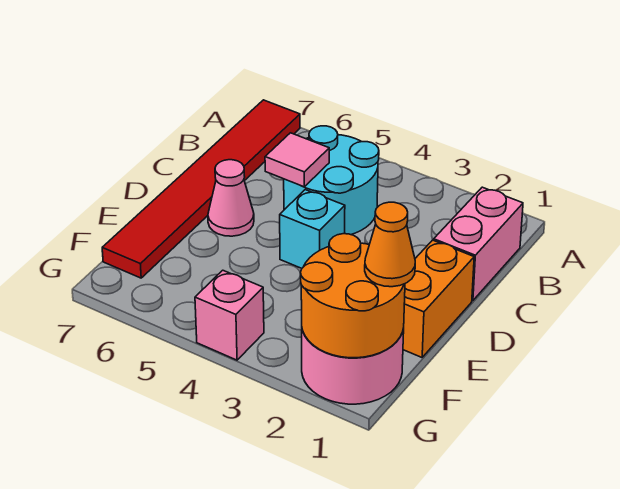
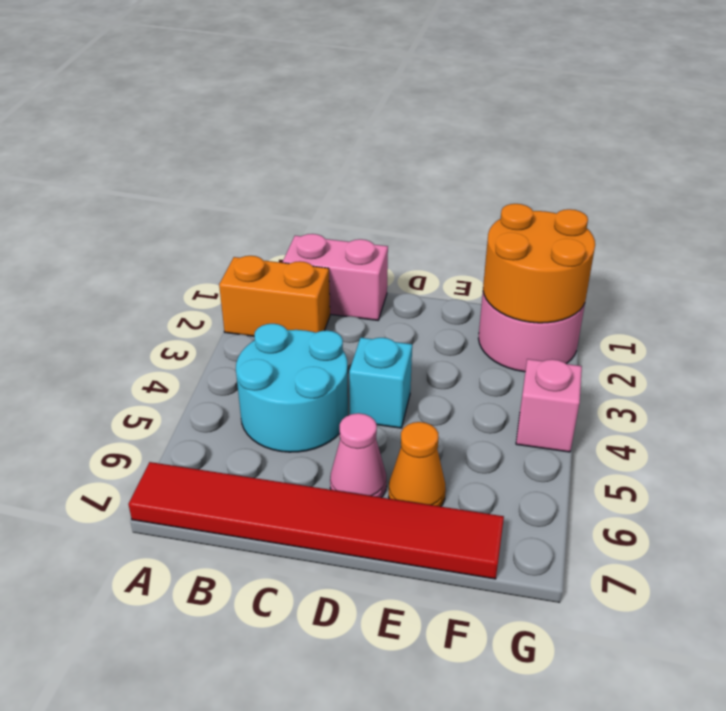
pink 1x1 tile [265,133,329,187] -> none
orange 1x2 brick [403,240,474,357] -> orange 1x2 brick moved to [219,256,330,336]
orange 1x1 cone [365,202,415,287] -> orange 1x1 cone moved to [389,422,446,507]

